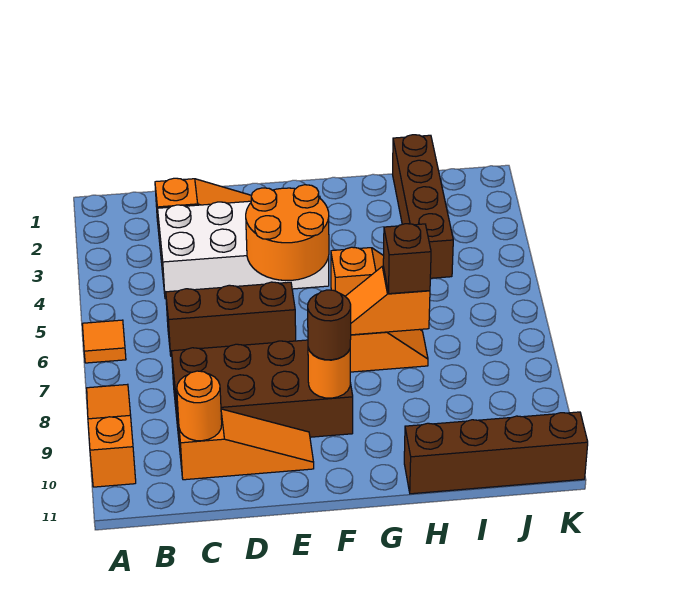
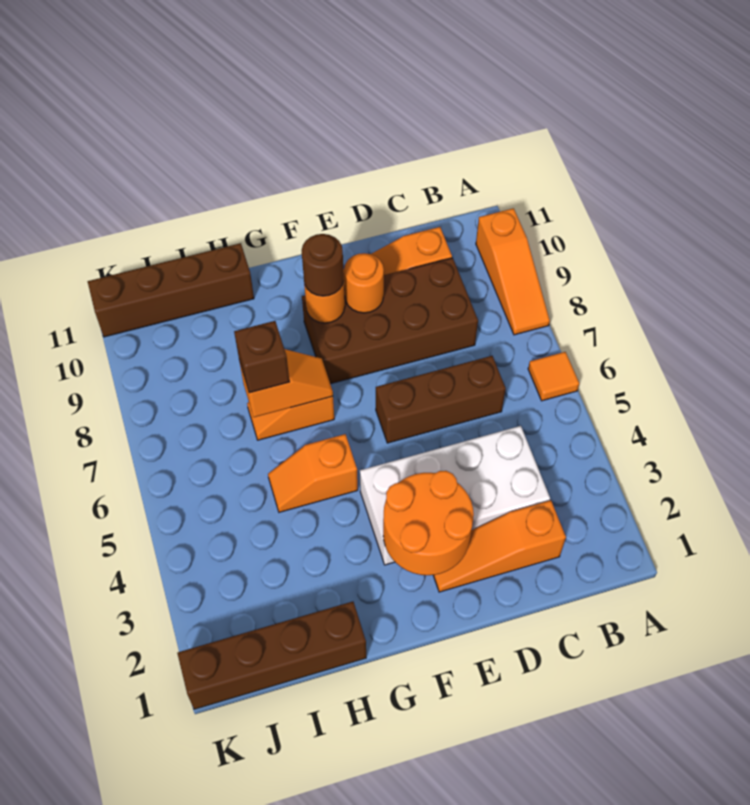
orange 1x1 round brick [177,371,222,441] -> orange 1x1 round brick moved to [344,253,384,313]
orange 2x2 round brick [246,185,329,281] -> orange 2x2 round brick moved to [383,471,474,575]
brown 1x4 brick [393,135,453,278] -> brown 1x4 brick turned to [177,602,366,709]

